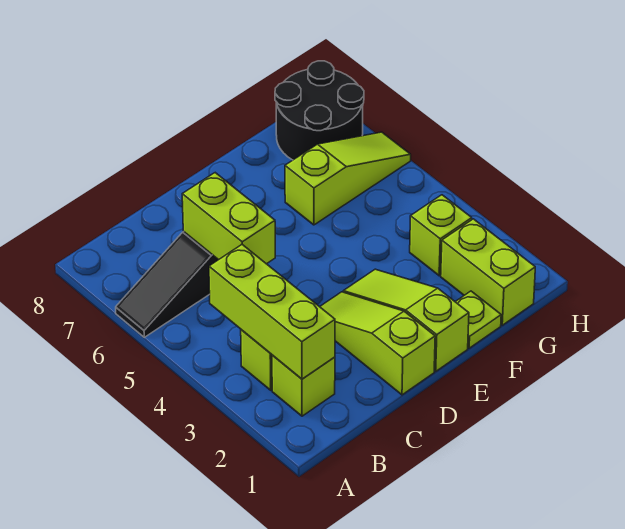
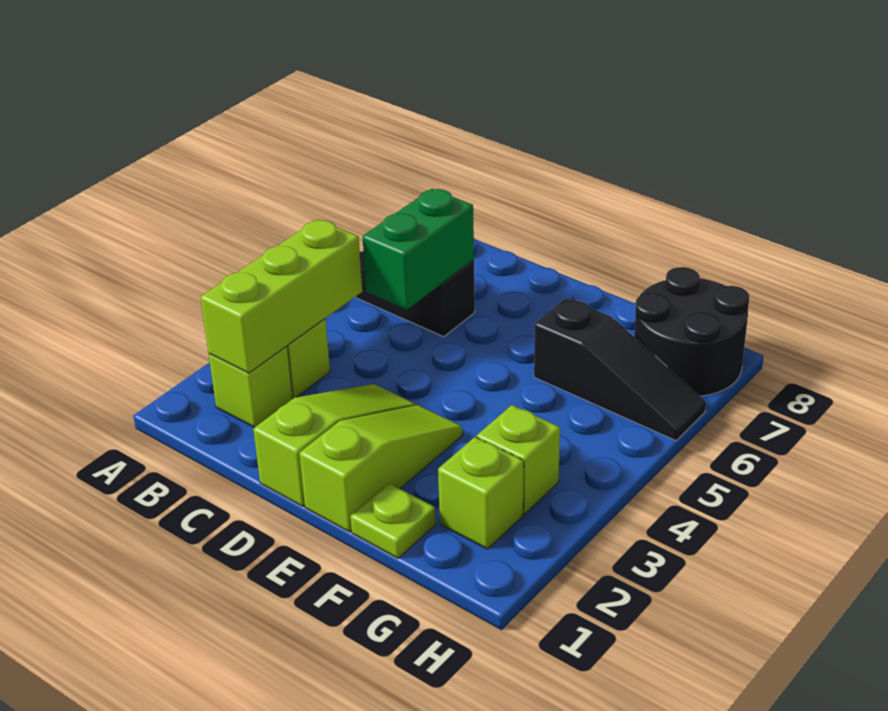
lime 1x2 brick [182,173,275,264] -> green 1x2 brick [363,189,474,309]
lime 1x3 slope [285,132,411,225] -> black 1x3 slope [534,298,706,440]
lime 1x2 brick [441,219,535,325] -> lime 1x1 brick [438,437,524,549]

